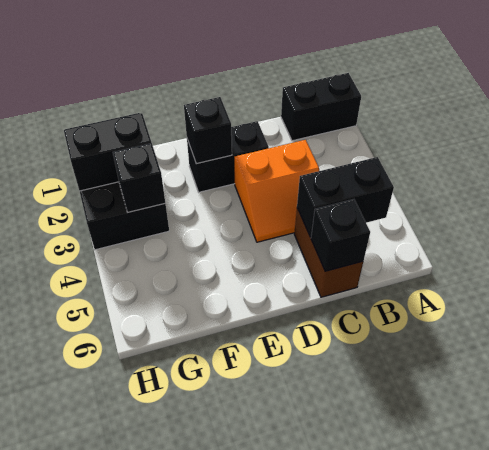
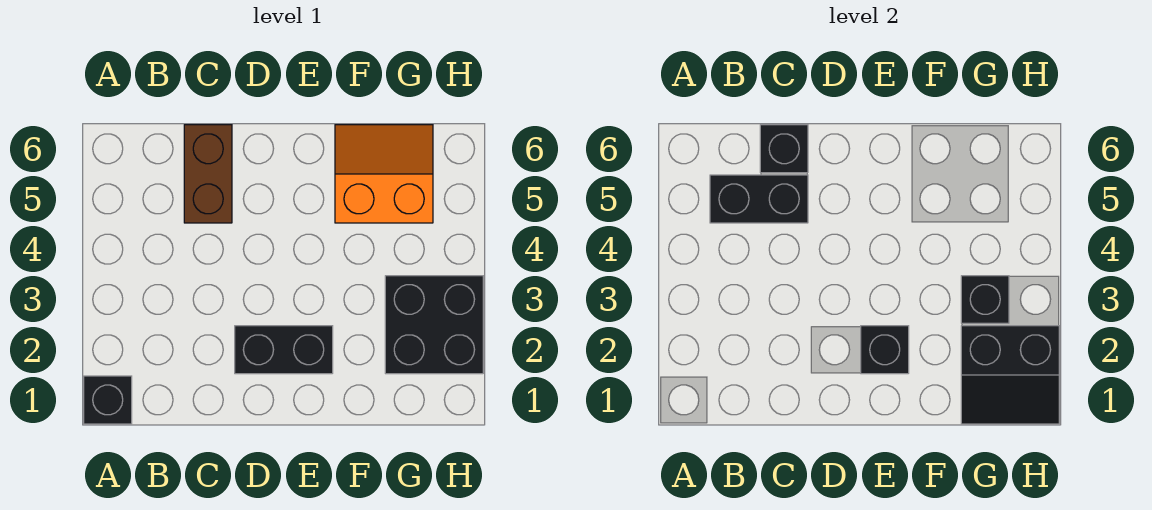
black 1x2 brick [281,73,361,141] -> black 1x1 brick [84,376,132,424]
orange 2x2 slope [234,140,319,242] -> orange 2x2 slope moved to [335,125,433,223]

